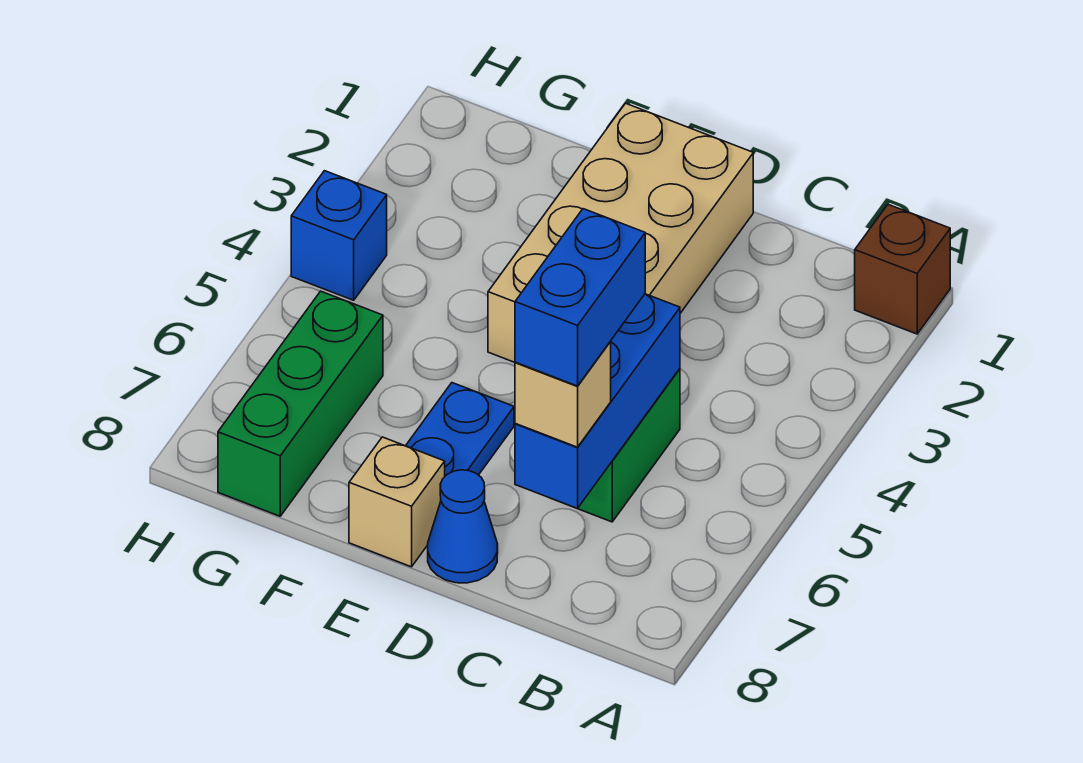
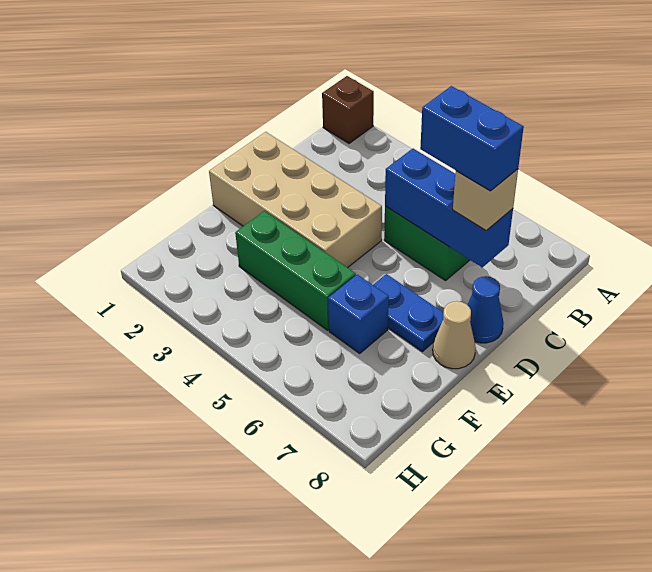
tan 1x1 brick [349,437,445,567] -> tan 1x1 cone [433,301,476,369]
green 1x3 brick [218,291,383,516] -> green 1x3 brick moved to [235,211,356,330]
blue 1x1 brick [291,171,387,300] -> blue 1x1 brick moved to [328,275,389,353]

